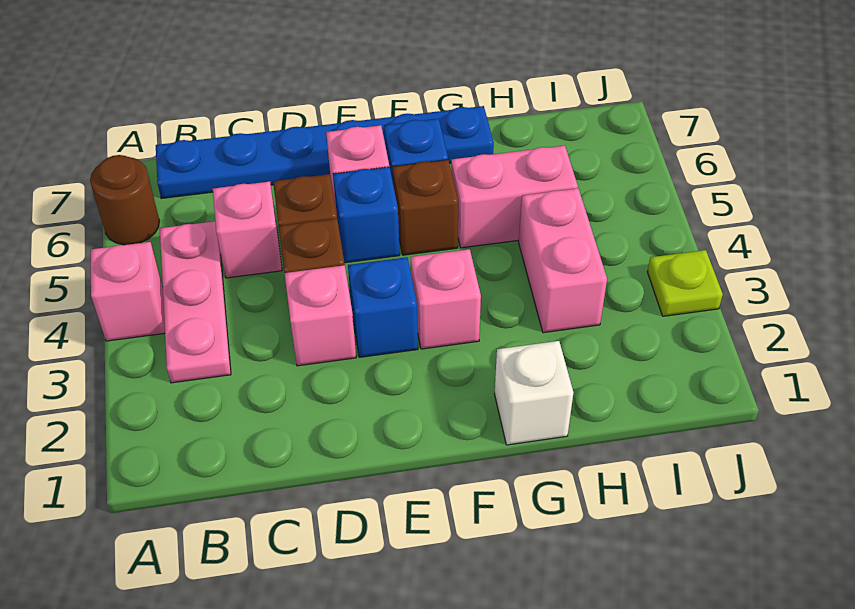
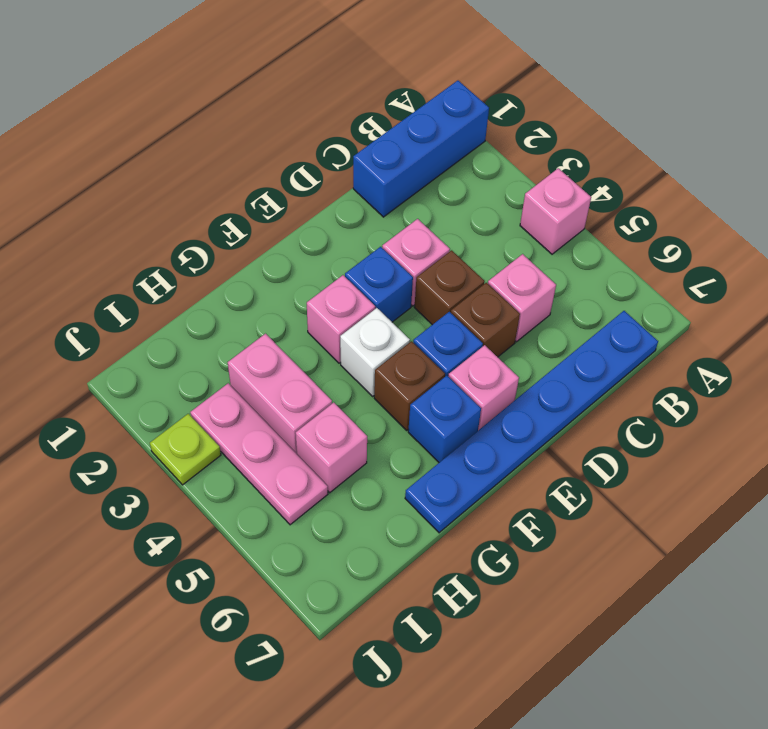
none -> blue 1x3 brick [353,81,489,217]
brown 1x1 round brick [90,155,159,245] -> none
pink 1x3 plate [160,221,231,383] -> pink 1x3 plate moved to [190,383,328,525]
white 1x1 brick [494,341,573,445] -> white 1x1 brick moved to [340,308,410,396]
pink 1x2 brick [451,146,578,248] -> pink 1x1 brick [296,402,367,493]

